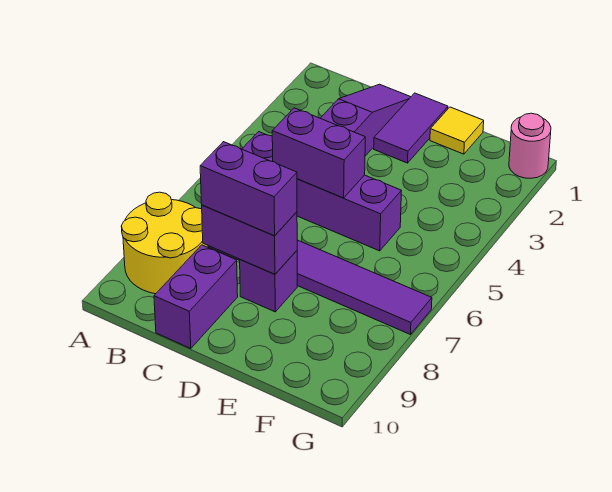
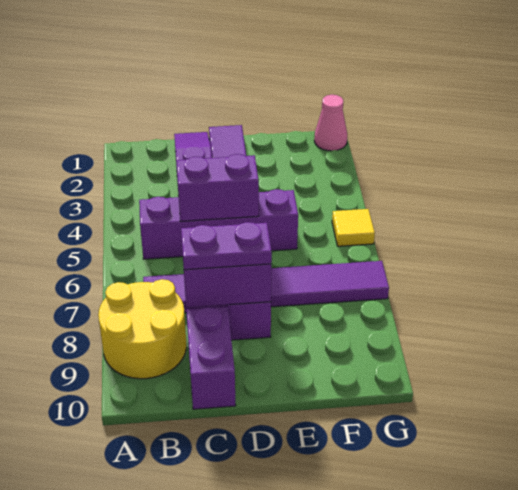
purple 1x2 brick [200,142,297,236] -> purple 1x2 plate [181,222,272,270]
yellow 1x1 tile [430,107,484,154] -> yellow 1x1 tile moved to [332,209,375,246]
pink 1x1 round brick [509,113,551,178] -> pink 1x1 cone [314,95,347,151]

